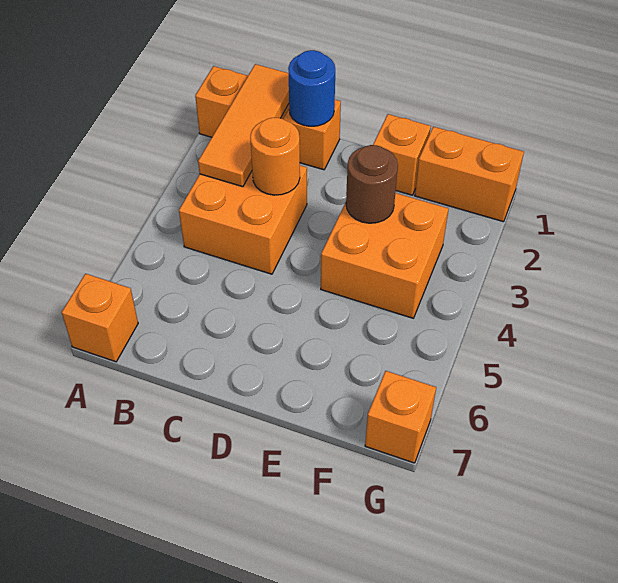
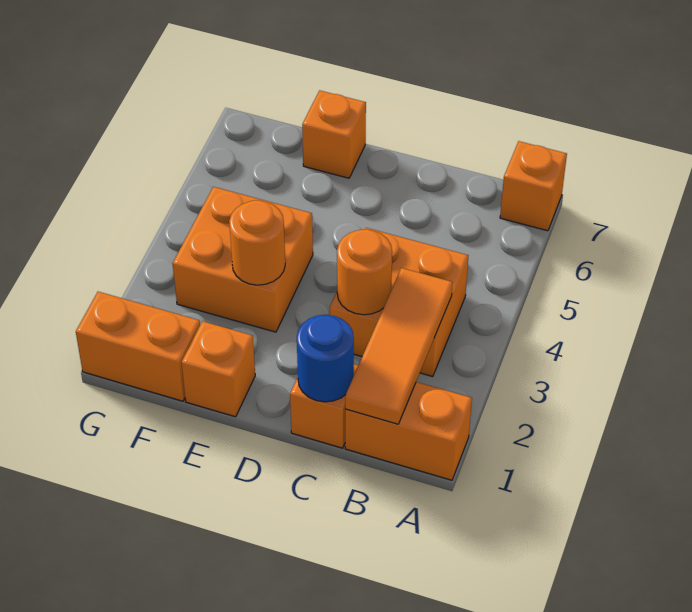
brown 1x1 round brick [346,145,398,223] -> orange 1x1 round brick [229,200,285,285]
orange 1x1 brick [365,371,436,463] -> orange 1x1 brick moved to [302,90,366,178]

